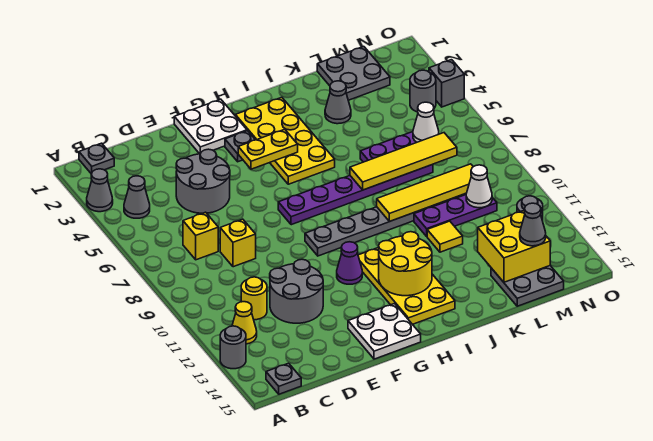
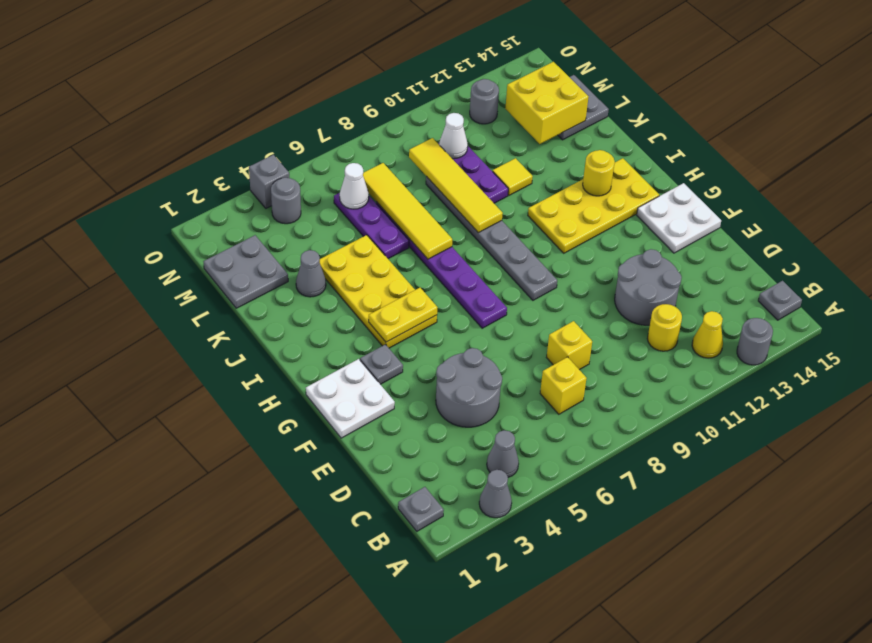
yellow 1x2 plate [238,129,298,169] -> yellow 1x2 plate turned to [369,288,438,342]
purple 1x1 cone [337,242,362,284] -> none
yellow 2x4 plate [235,97,335,184] -> yellow 2x4 plate turned to [319,235,437,348]
yellow 2x2 round brick [379,232,432,296] -> yellow 1x1 round brick [583,150,615,196]
grey 1x1 cone [520,203,546,246] -> none

